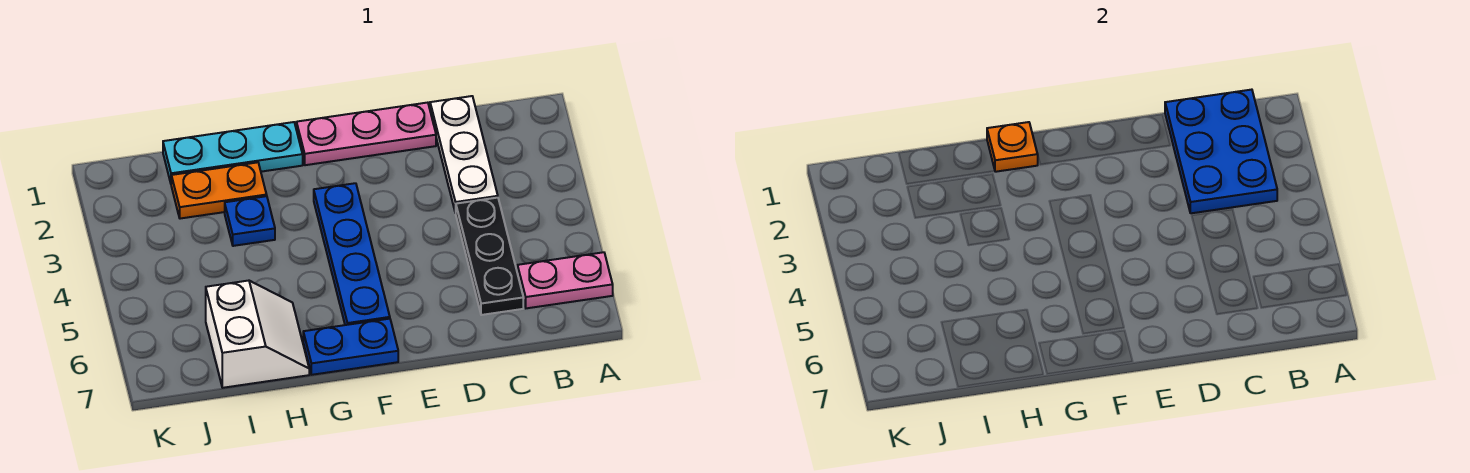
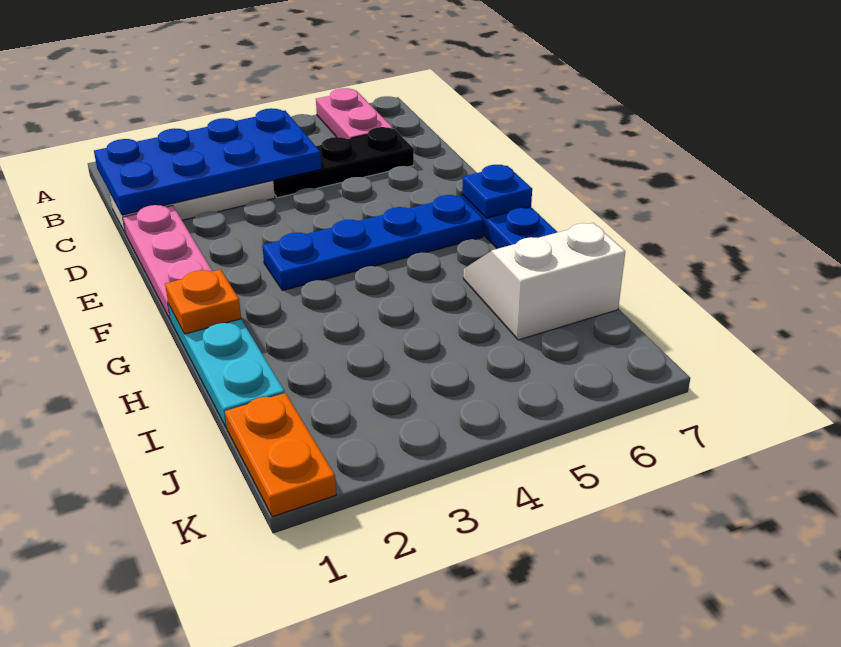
blue 2x3 plate [1165,90,1277,213] -> blue 2x4 plate [94,108,321,215]
orange 1x2 plate [171,162,267,219] -> orange 1x2 plate moved to [225,393,336,517]
blue 1x1 plate [225,196,275,246] -> blue 1x1 plate moved to [462,165,532,218]

